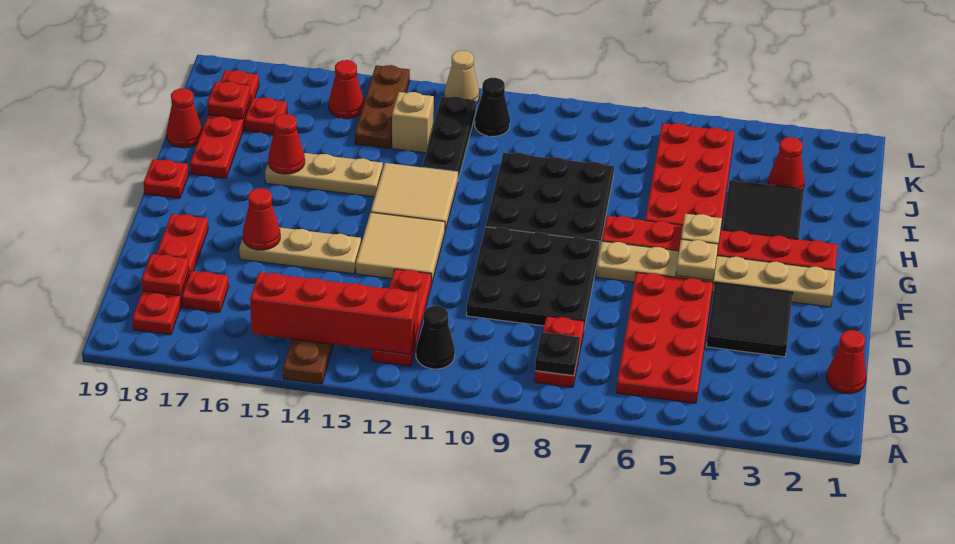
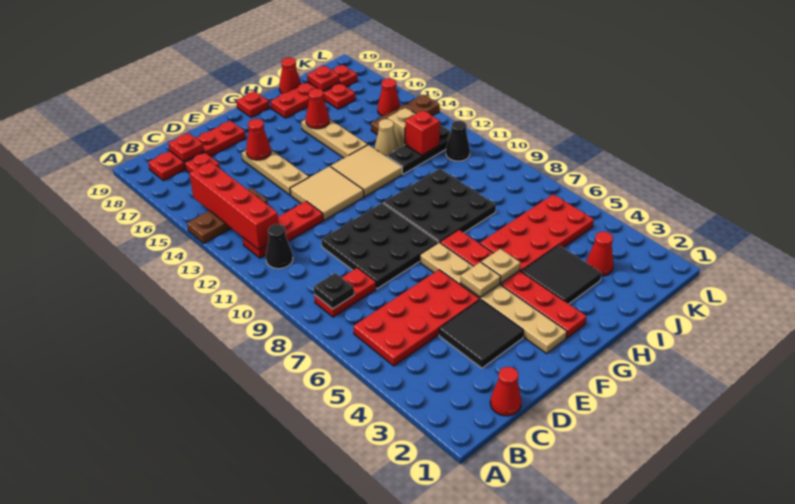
none -> red 1x1 brick [405,110,440,155]
tan 1x1 cone [444,51,479,104] -> tan 1x1 cone moved to [374,119,398,156]

